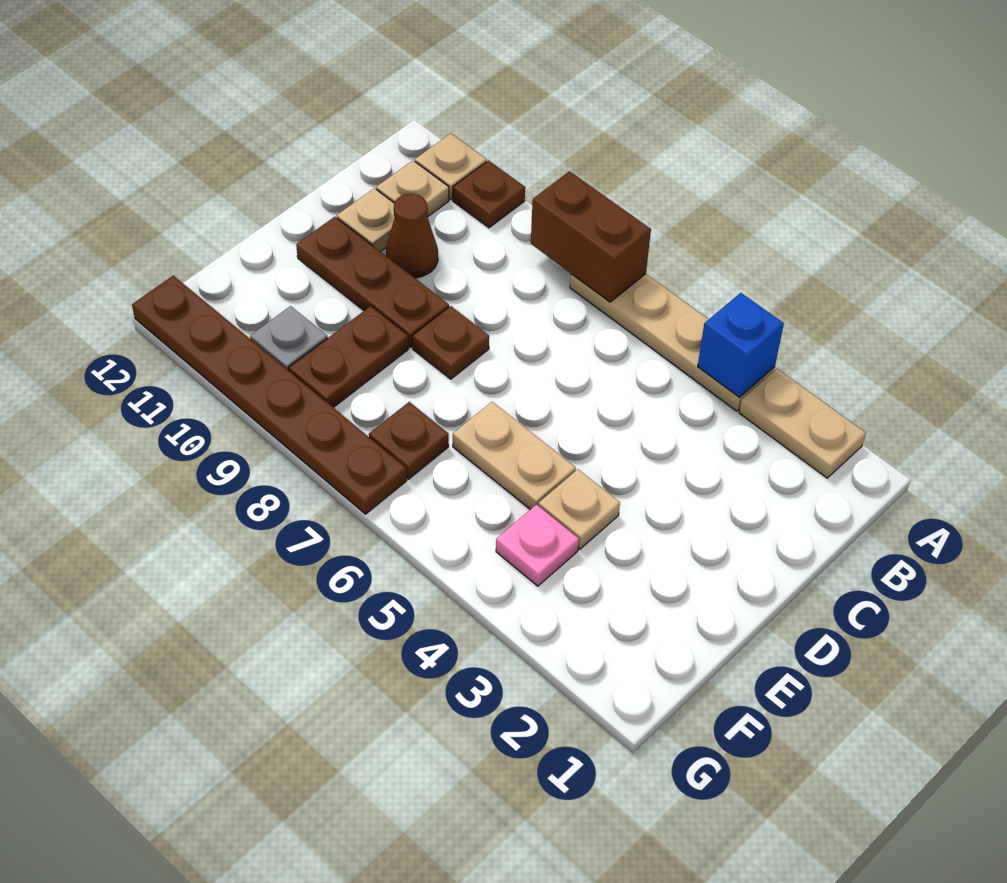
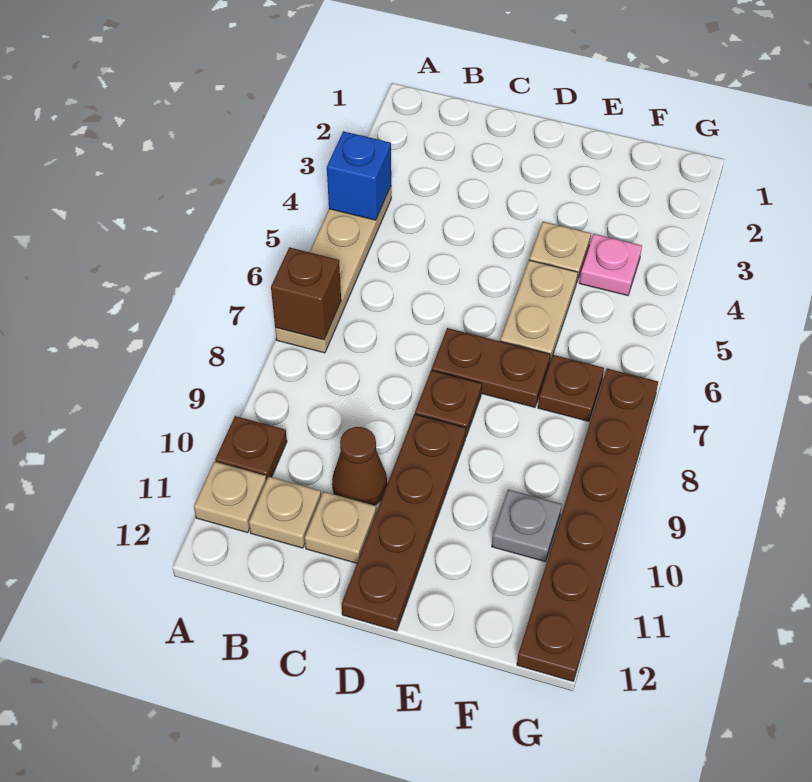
tan 1x2 plate [739,369,866,478] -> none
brown 1x2 brick [531,171,651,302] -> brown 1x1 brick [271,247,341,340]
brown 1x3 plate [296,217,449,347] -> brown 1x4 plate [342,414,466,631]
brown 1x2 plate [289,306,409,408] -> brown 1x2 plate moved to [432,328,550,407]

